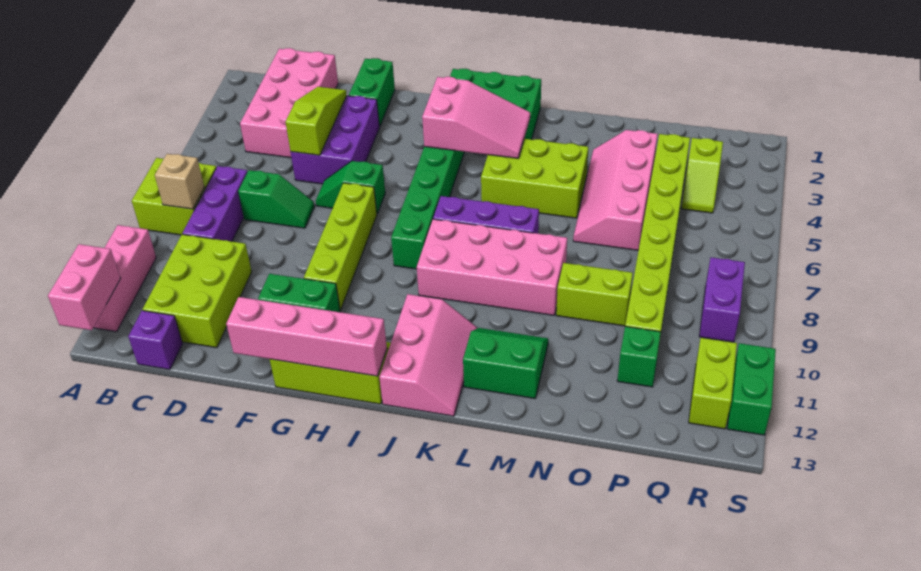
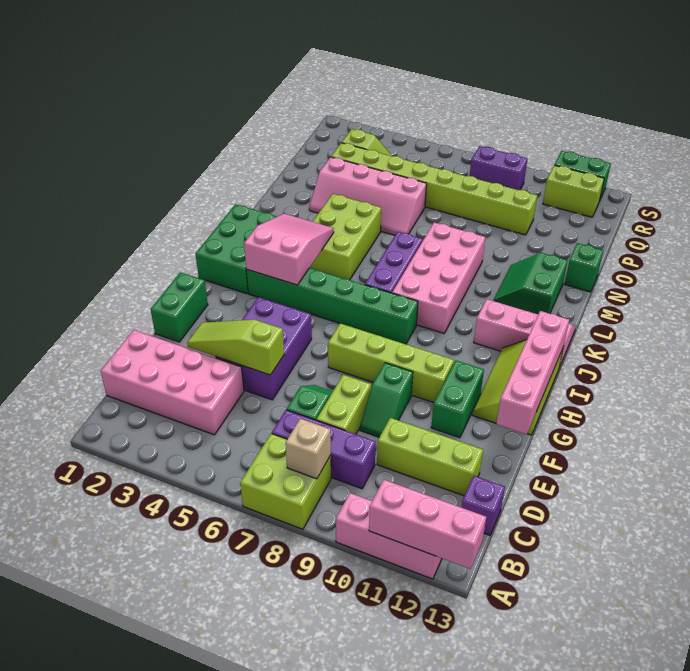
pink 1x2 brick [48,244,121,330] -> pink 1x3 brick [369,480,486,569]
lime 2x3 brick [143,234,252,348] -> lime 1x3 brick [377,418,483,496]
purple 2x3 brick [291,96,379,184] -> purple 2x3 brick turned to [216,297,312,400]
green 1x2 brick [349,58,395,127] -> green 1x2 brick turned to [151,272,208,342]
green 1x2 slope [316,161,385,214] -> green 1x2 slope moved to [360,363,413,437]
lime 1x2 brick [556,263,633,326] -> lime 1x2 brick moved to [316,375,371,434]
green 1x1 brick [617,326,661,387] -> green 1x1 brick moved to [565,243,603,292]

